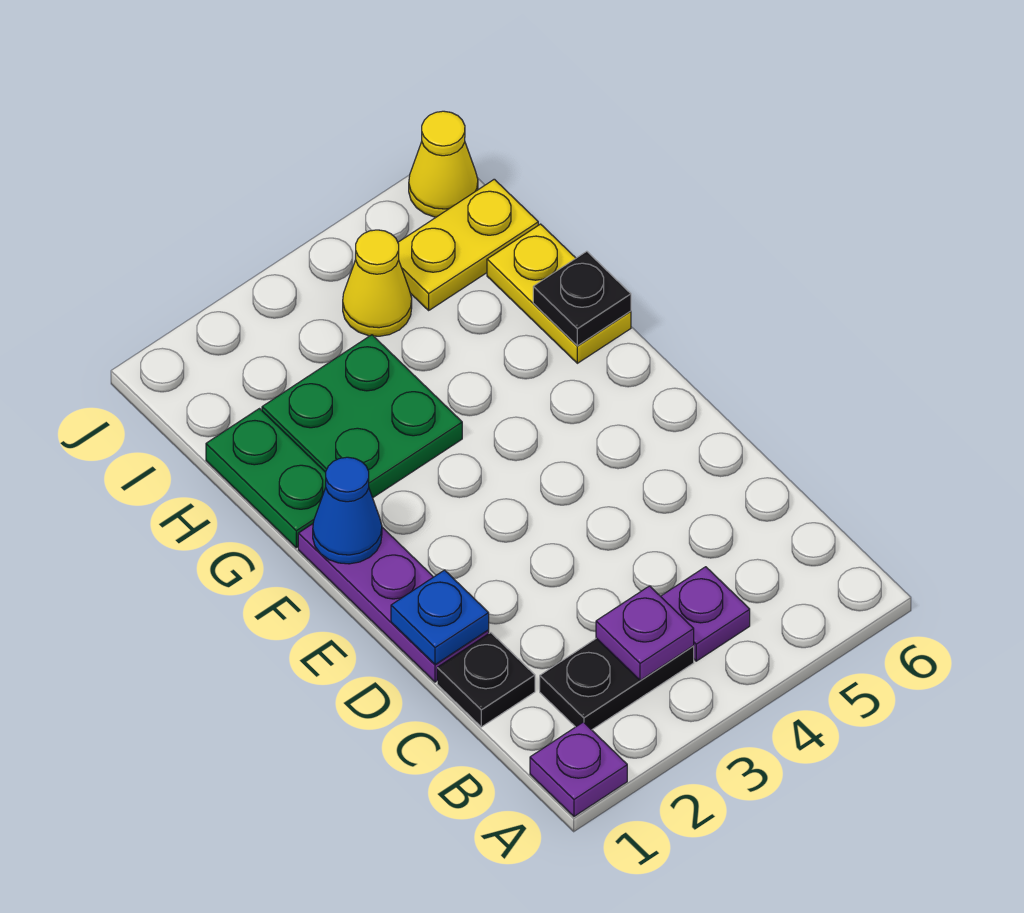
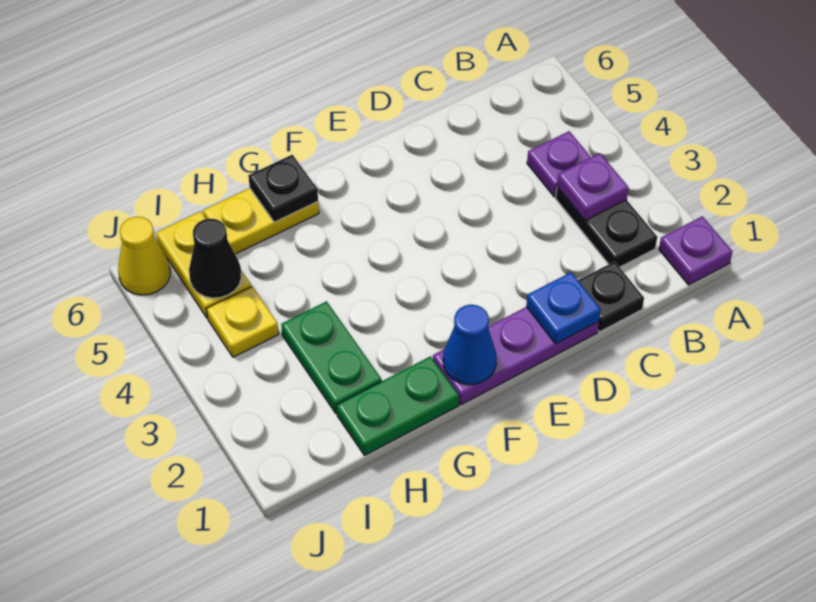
green 2x2 plate [262,335,462,498] -> green 1x2 plate [281,301,382,414]
yellow 1x1 cone [343,230,412,336] -> yellow 1x1 plate [207,286,279,357]
none -> black 1x1 cone [189,219,241,298]

